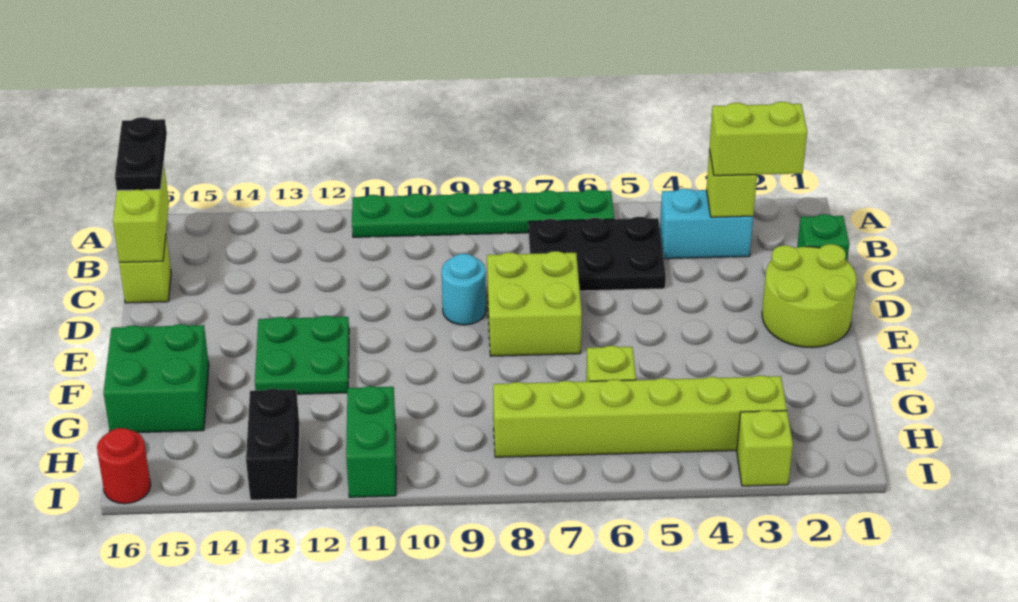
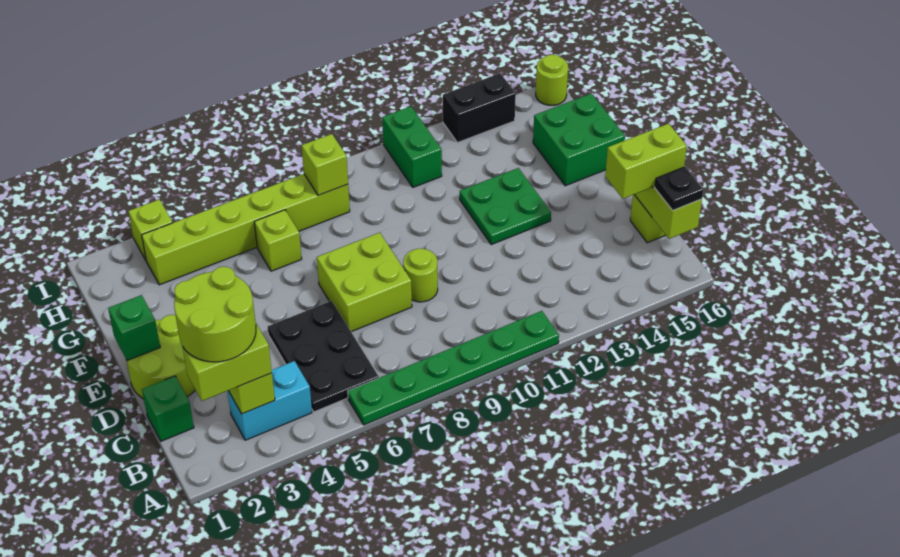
black 1x2 plate [115,117,167,191] -> black 1x1 plate [655,167,703,210]
none -> lime 2x2 round brick [174,267,256,362]
black 2x3 plate [528,217,666,291] -> black 2x3 plate turned to [268,301,379,412]
none -> lime 1x2 brick [605,124,687,199]
cyan 1x1 round brick [442,254,486,325] -> lime 1x1 round brick [403,249,438,302]
none -> green 1x1 brick [108,295,160,361]
none -> lime 1x1 brick [302,134,348,195]
black 1x2 brick [246,389,300,500] -> black 1x2 brick turned to [443,73,516,143]
red 1x1 round brick [97,428,151,504] -> lime 1x1 round brick [536,55,568,105]

